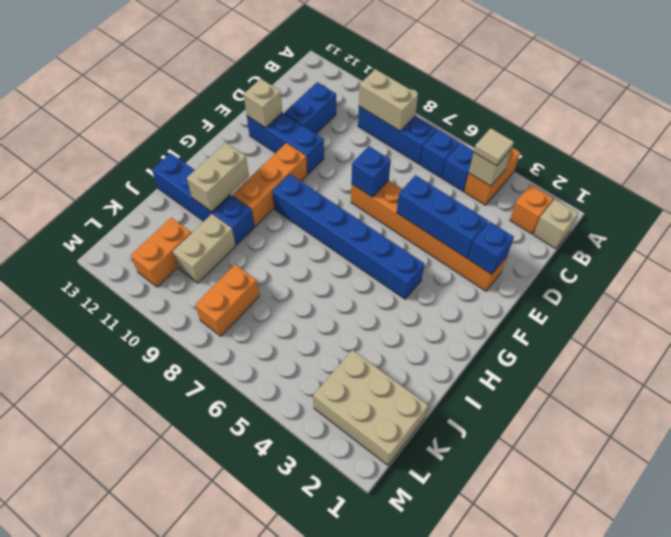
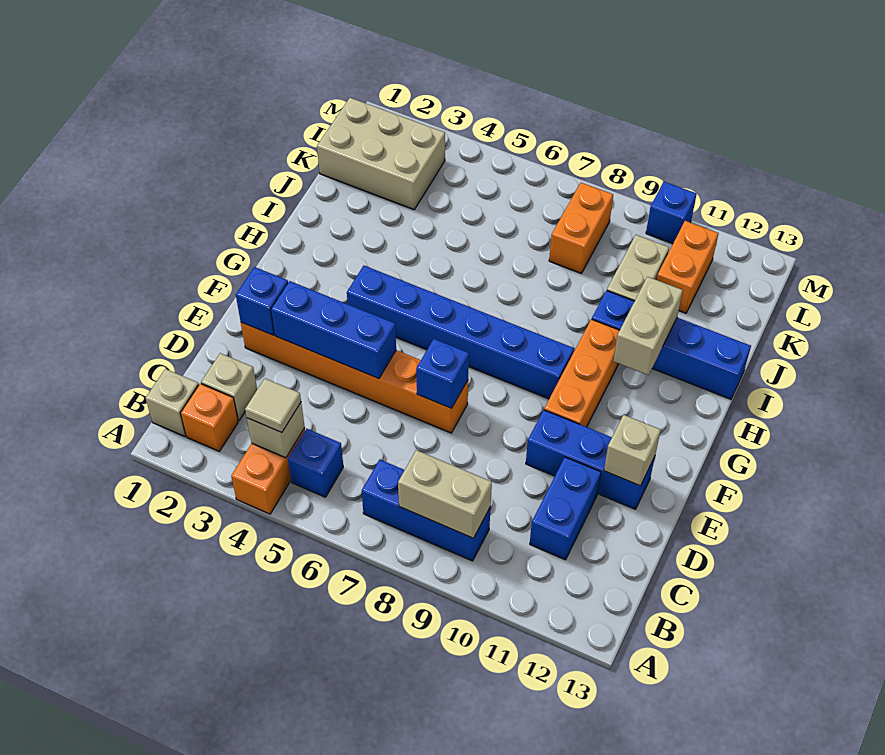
blue 1x1 brick [420,130,459,178] -> blue 1x1 brick moved to [646,182,697,244]
none -> tan 1x1 brick [201,353,257,420]

